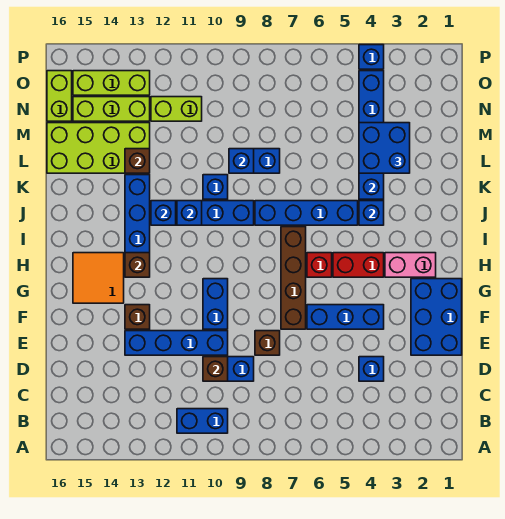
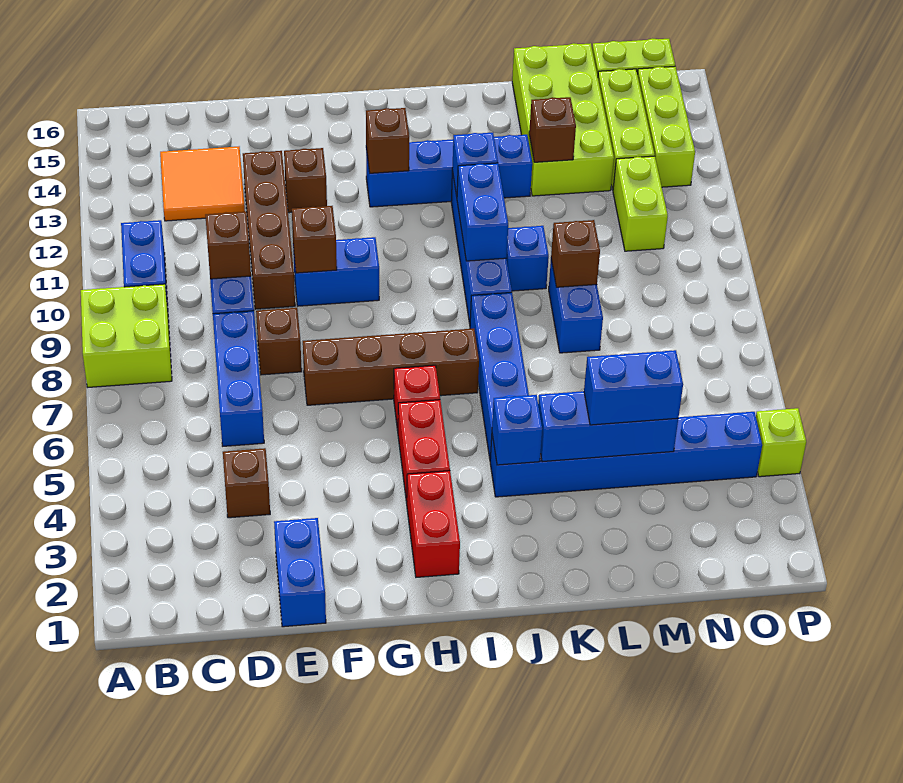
none -> lime 2x2 brick [81,284,172,387]
blue 1x1 brick [359,357,384,381] -> brown 1x1 brick [223,448,270,518]
blue 2x3 brick [411,279,462,355] -> blue 1x2 brick [274,518,326,627]
blue 1x4 brick [125,331,228,355] -> brown 1x4 brick [243,151,295,309]
blue 1x3 brick [307,305,384,329] -> blue 1x3 brick moved to [213,311,264,446]
none -> brown 1x1 brick [292,206,337,273]
orange 2x2 tile [73,253,124,303] -> orange 2x2 tile moved to [160,147,245,221]
pink 1x2 brick [385,253,436,277] -> red 1x2 brick [407,471,460,577]
blue 1x1 brick [177,201,202,225] -> blue 1x2 brick [457,163,508,261]
blue 2x2 brick [359,123,410,173] -> blue 1x2 brick [584,350,683,425]
blue 1x1 brick [229,149,254,173] -> brown 1x1 brick [551,220,600,287]
blue 1x1 brick [359,45,384,69] -> lime 1x1 brick [756,408,806,477]

